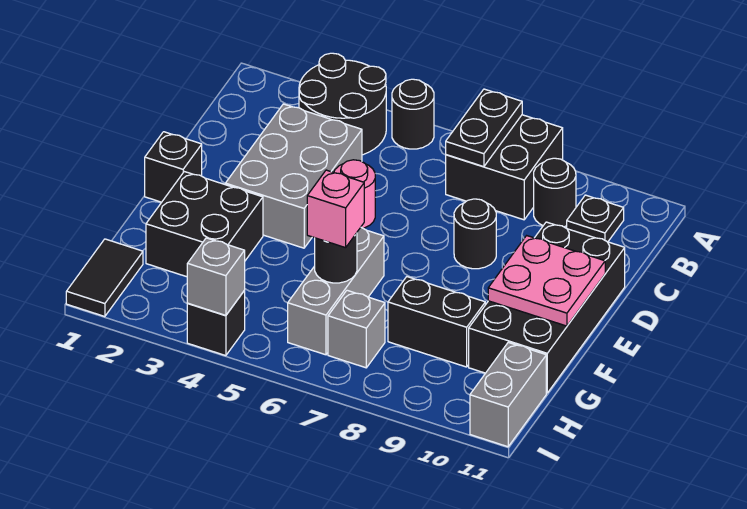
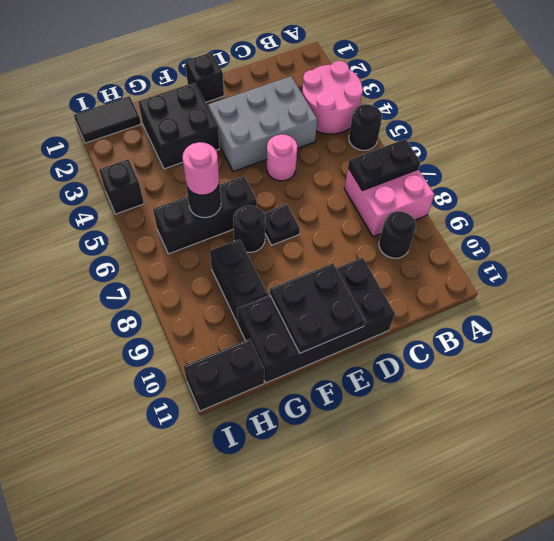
black 2x2 round brick [299,53,386,155] -> pink 2x2 round brick [302,61,363,134]
black 2x2 brick [446,115,563,220] -> pink 2x2 brick [344,168,435,237]
black 1x1 plate [567,195,624,242] -> black 1x1 plate moved to [264,204,300,245]
black 1x1 round brick [454,199,496,269] -> black 1x1 round brick moved to [233,205,265,252]
pink 2x2 plate [488,236,605,326] -> black 2x2 plate [270,263,365,353]
grey 1x3 brick [288,227,384,355] -> black 1x3 brick [153,176,257,254]
pink 1x1 brick [307,170,364,248] -> pink 1x1 round brick [183,142,219,195]
grey 1x1 brick [328,290,385,368] -> none
grey 1x2 brick [470,342,546,447] -> black 1x2 brick [184,339,264,411]
grey 1x1 brick [187,238,245,316] -> none

